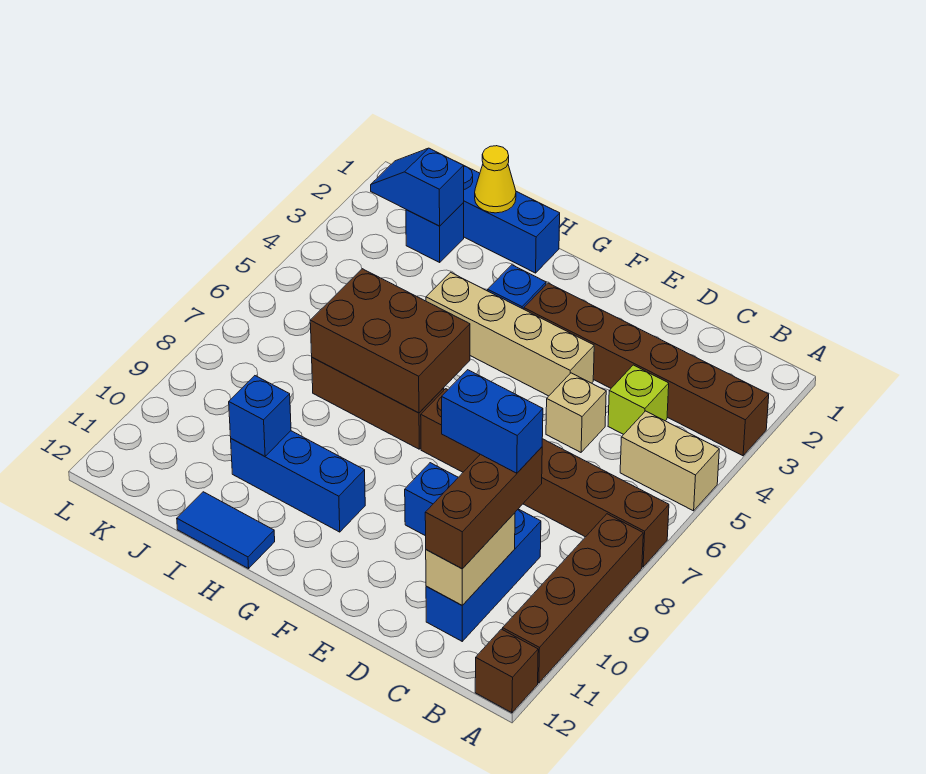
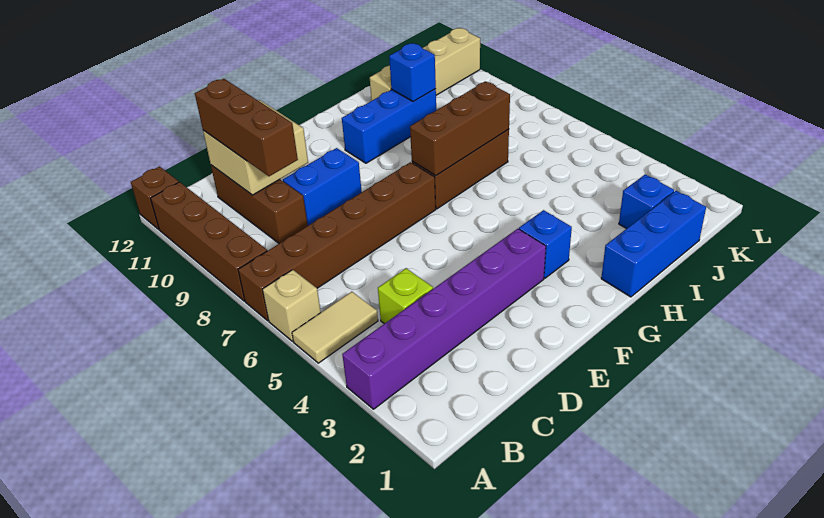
brown 1x6 brick [524,283,769,456] -> purple 1x6 brick [342,229,546,409]
tan 1x2 brick [620,411,719,511] -> tan 1x2 tile [292,292,378,363]
blue 1x3 brick [426,509,541,641] -> brown 1x3 brick [211,165,308,243]
blue 1x2 brick [442,370,543,473] -> none
tan 1x2 brick [426,513,515,605] -> tan 2x2 brick [203,100,308,195]
tan 1x1 brick [546,373,606,452] -> tan 1x1 brick moved to [262,270,321,341]
tan 1x4 brick [426,272,594,396] -> tan 1x4 brick moved to [370,28,480,101]
brown 2x3 brick [310,269,470,413] -> brown 1x3 brick [410,81,510,176]
blue 1x2 tile [177,492,275,569] -> none
yellow 1x1 cone [475,146,516,213] -> none
blue 1x2 slope [371,148,464,226] -> none

